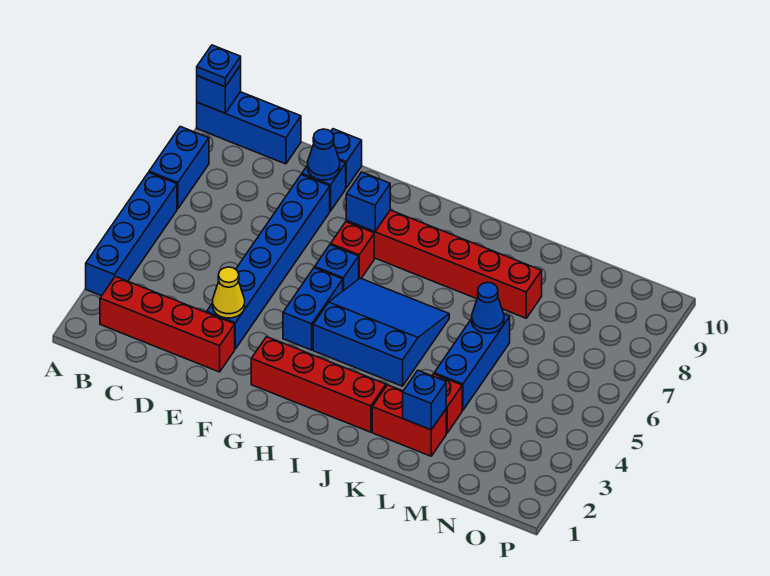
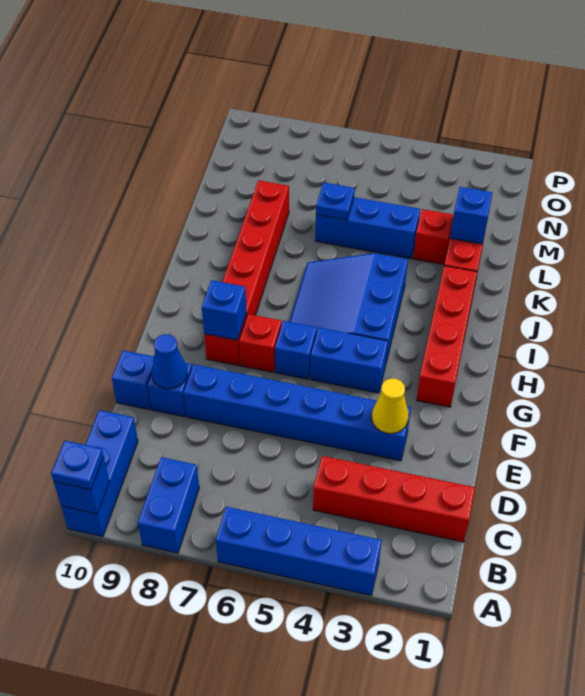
blue 1x2 brick [149,126,209,209] -> blue 1x2 brick turned to [138,457,199,553]
red 1x4 brick [100,276,235,372] -> red 1x4 brick turned to [313,456,475,542]
blue 1x1 cone [472,282,504,333] -> blue 1x1 plate [316,182,355,220]

